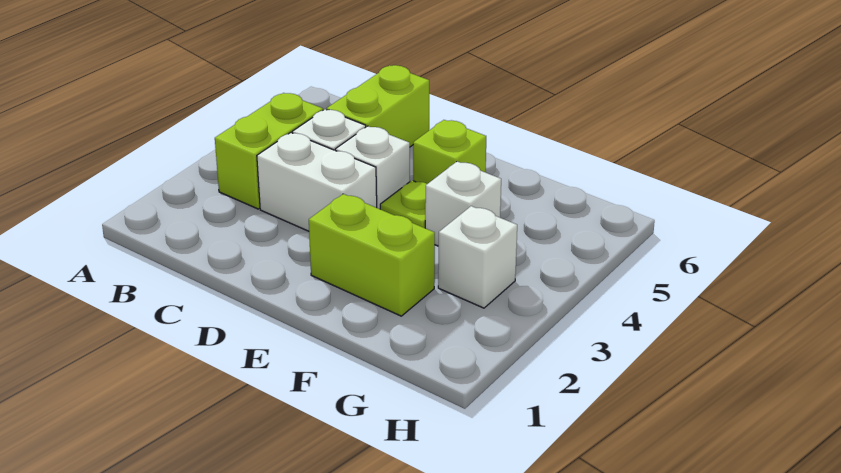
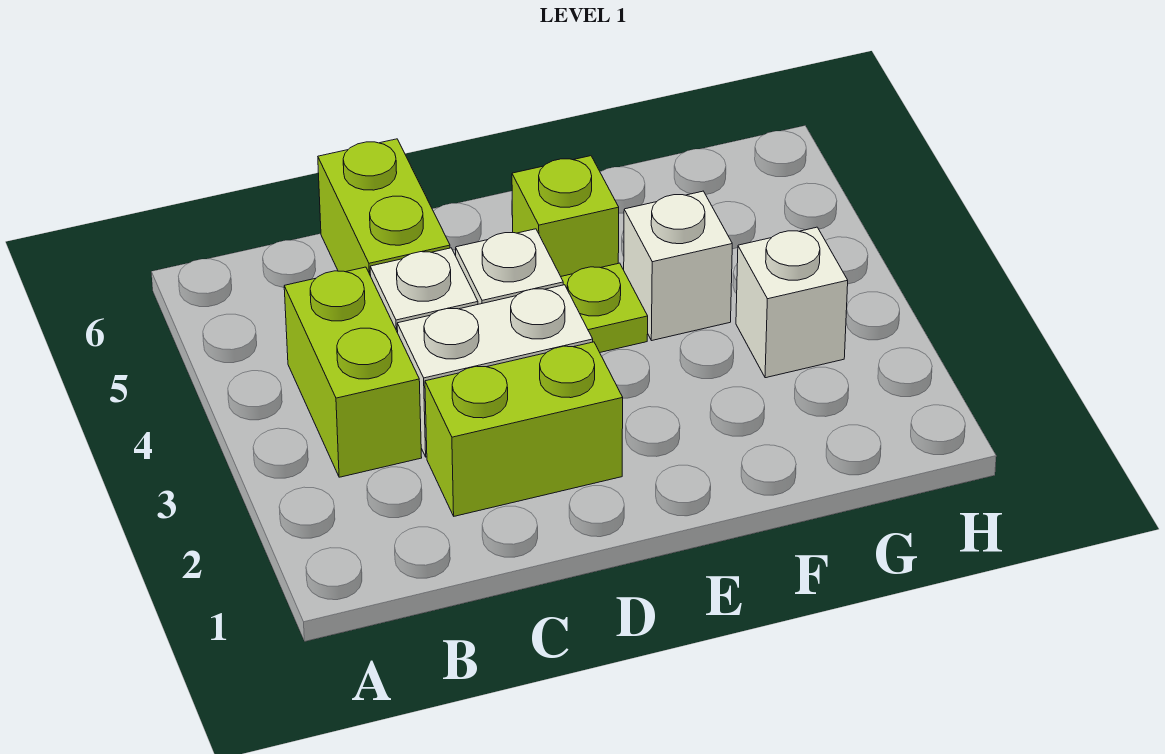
lime 1x2 brick [309,194,435,316] -> lime 1x2 brick moved to [425,342,623,516]

